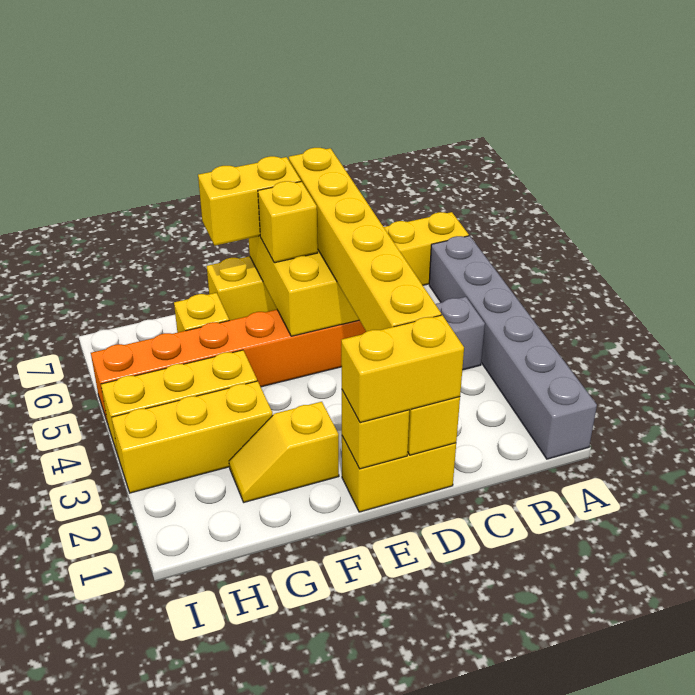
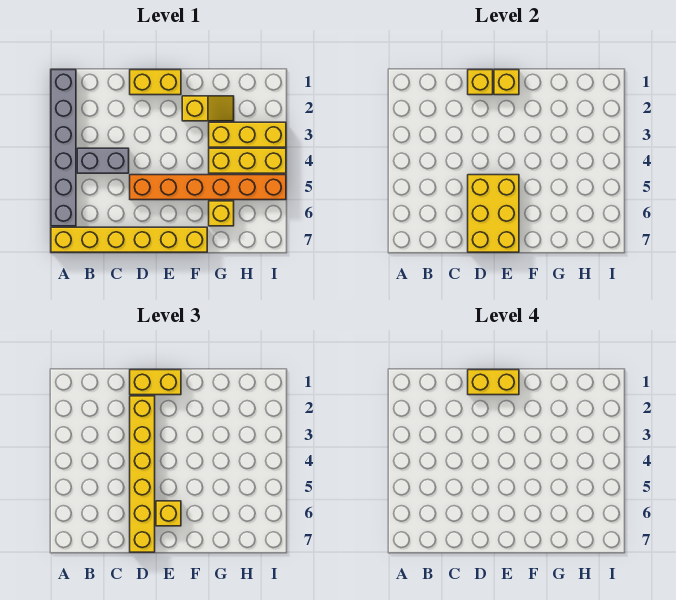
yellow 1x2 brick [198,156,301,246] -> yellow 1x2 brick moved to [468,370,519,395]

